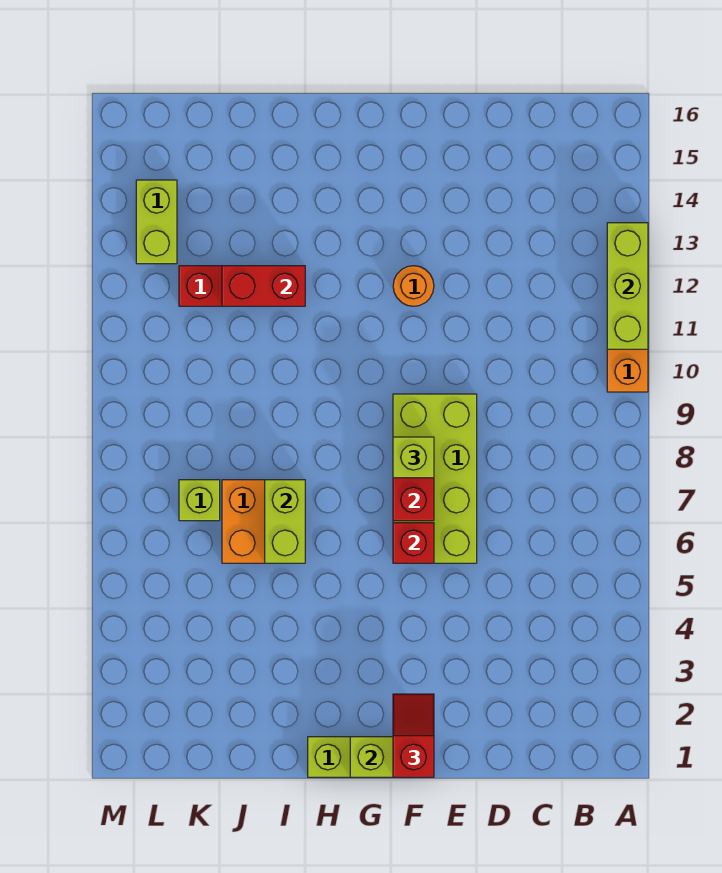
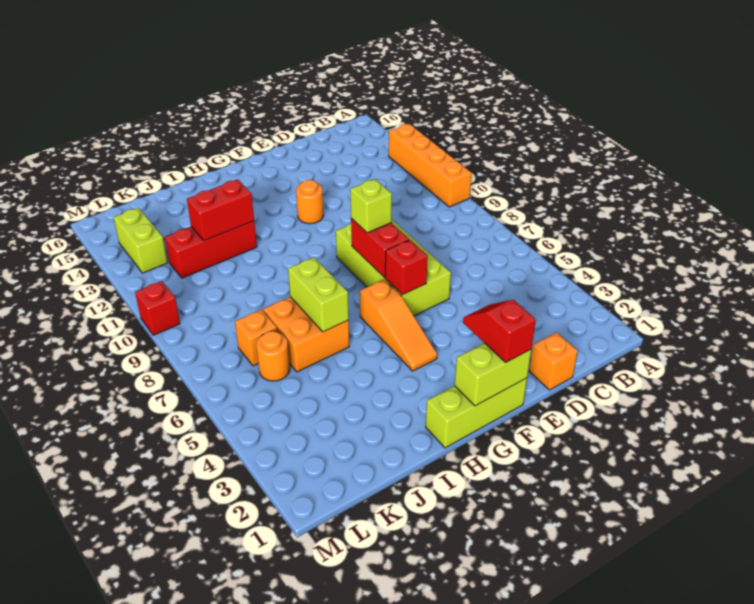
lime 1x3 brick [607,223,648,349] -> none
none -> orange 1x1 brick [529,332,578,390]
none -> orange 1x3 slope [360,280,437,371]
none -> orange 1x1 round brick [256,331,290,381]
lime 1x1 brick [179,480,220,521] -> orange 1x1 brick [235,310,277,366]
none -> red 1x1 brick [135,281,180,335]

